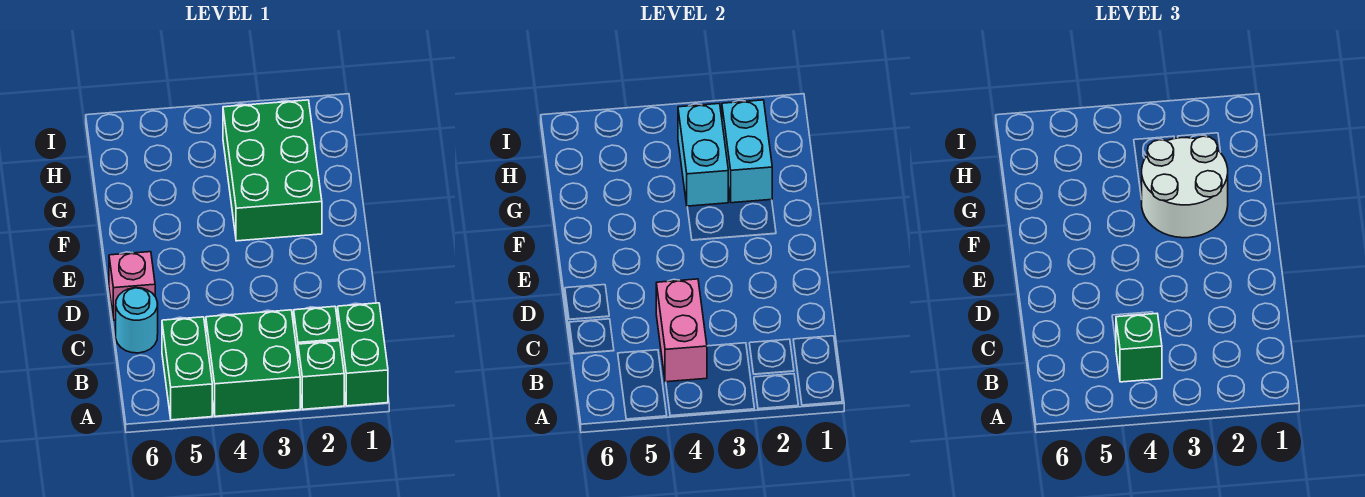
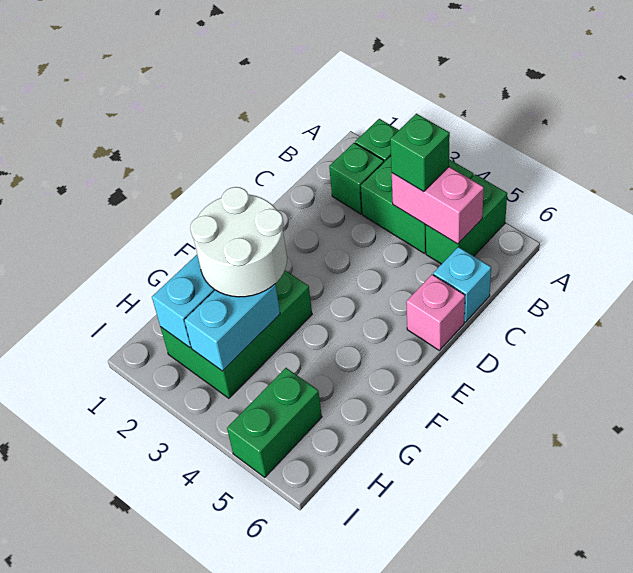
green 1x2 brick [338,303,388,406] -> green 1x2 brick moved to [227,368,322,477]
pink 1x2 brick [656,279,707,382] -> pink 1x2 brick turned to [392,167,484,244]
cyan 1x1 round brick [116,288,158,353] -> cyan 1x1 brick [433,247,491,322]

